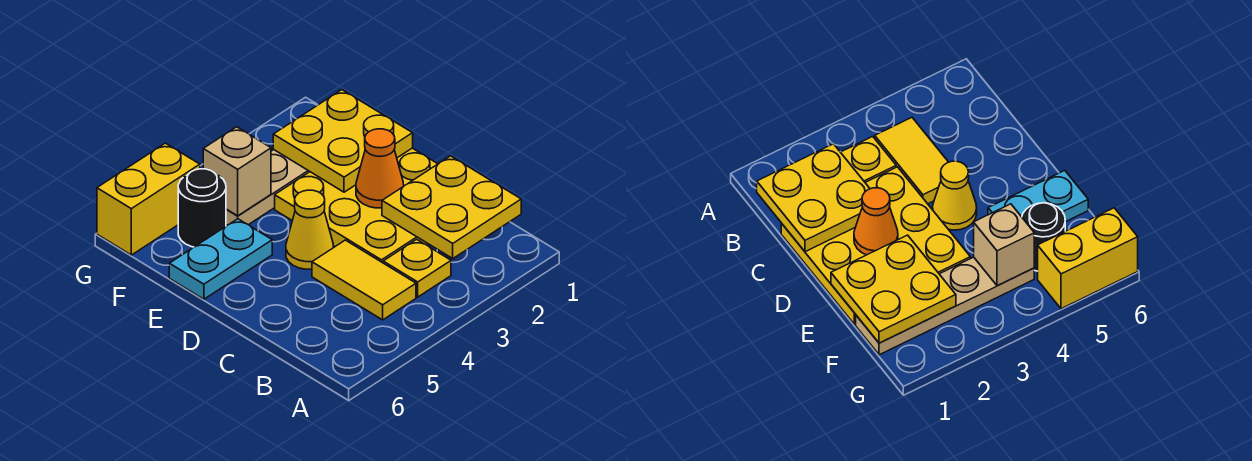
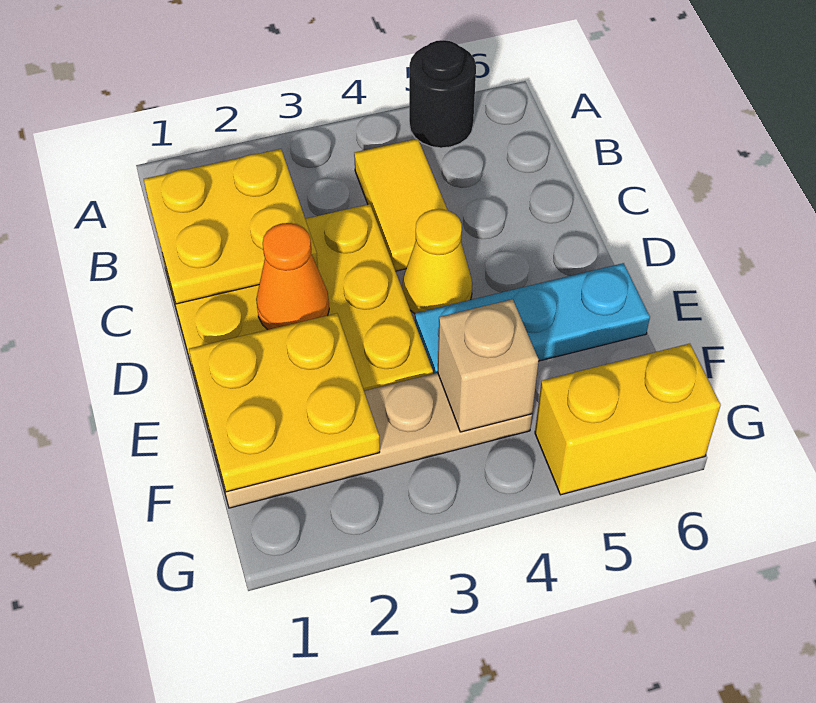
yellow 1x1 plate [383,239,451,297] -> none
cyan 1x2 plate [169,219,272,299] -> cyan 1x3 plate [415,263,650,374]
black 1x1 round brick [178,169,226,247] -> black 1x1 round brick moved to [409,40,476,148]

